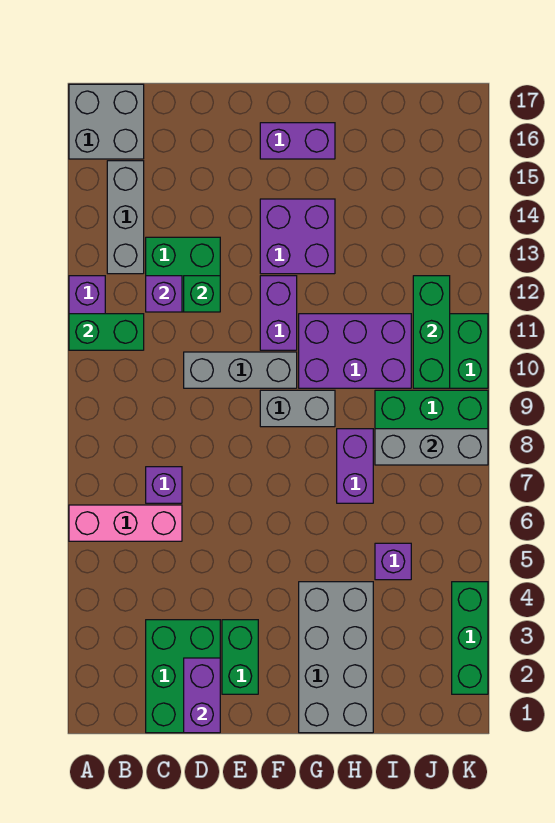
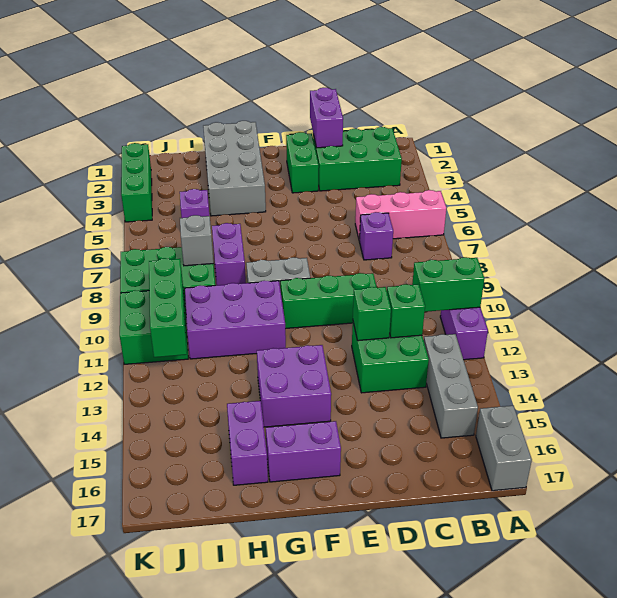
grey 2x2 brick [69,84,144,159] -> grey 1x2 brick [476,406,532,491]
green 2x3 brick [146,620,220,733] -> green 2x3 brick turned to [313,127,402,191]
purple 1x1 brick [146,276,182,312] -> green 1x1 brick [387,284,425,338]
grey 1x3 brick [184,352,297,388] -> green 1x3 brick [281,273,377,329]
purple 1x2 brick [260,276,297,350] -> purple 1x2 brick moved to [227,401,268,485]
grey 1x3 brick [375,429,488,465] -> grey 1x1 brick [180,215,213,266]

